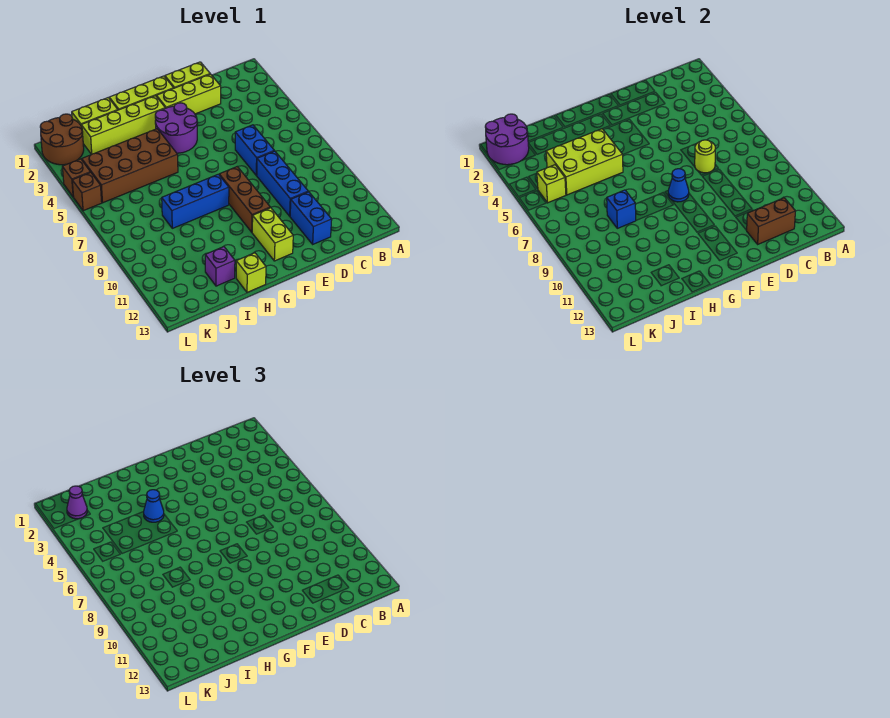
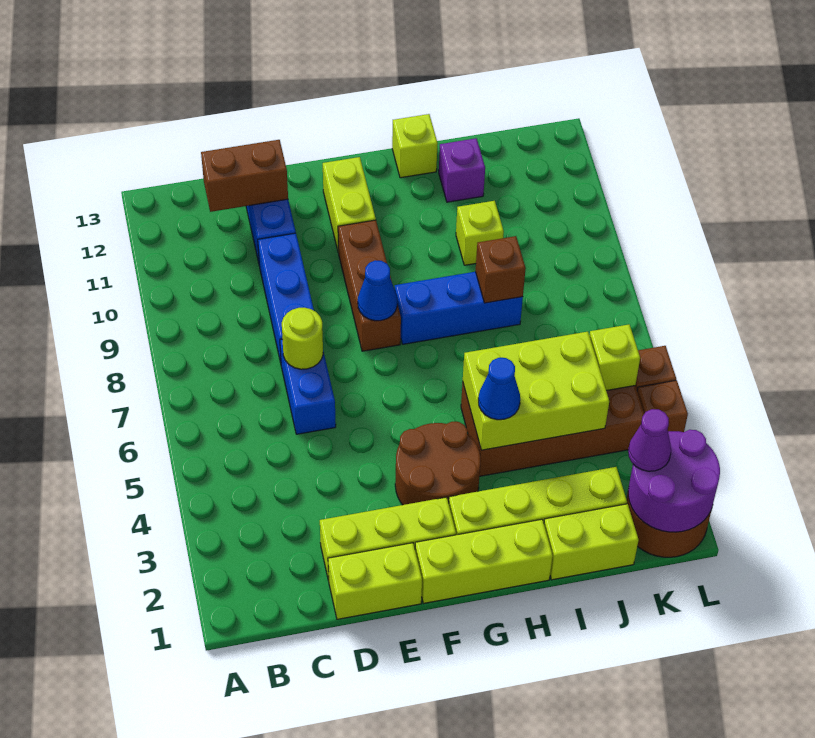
purple 2x2 round brick [155,103,197,153] -> brown 2x2 round brick [395,422,480,505]
blue 1x1 brick [607,190,636,228] -> brown 1x1 brick [475,236,526,303]
none -> lime 1x1 brick [456,201,504,265]

